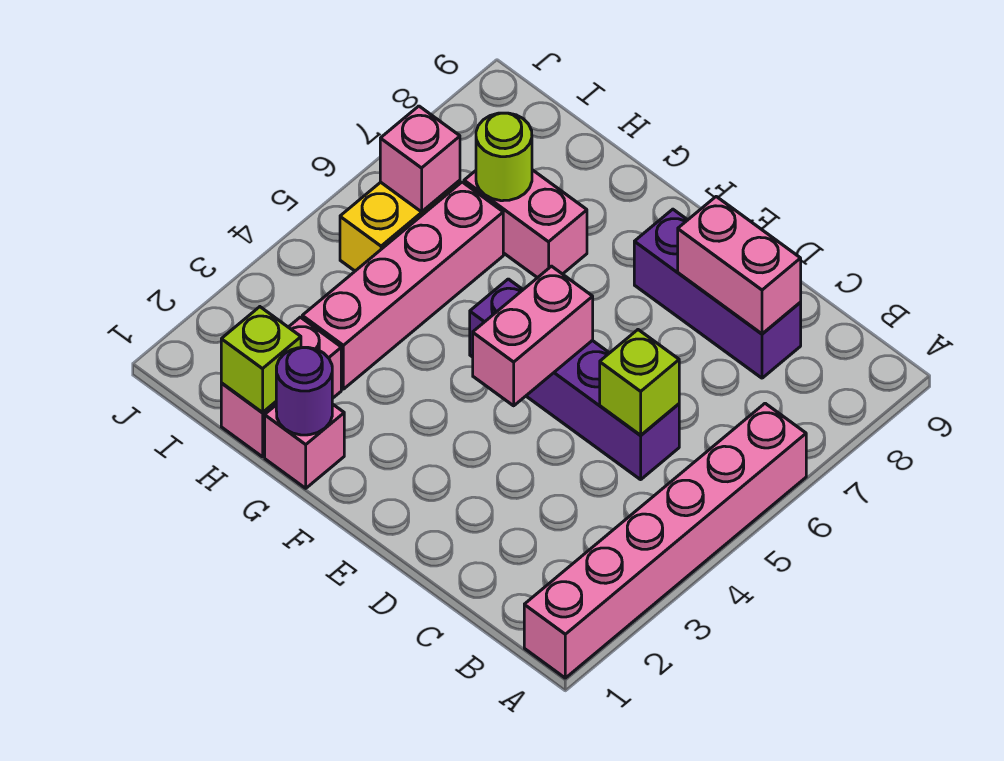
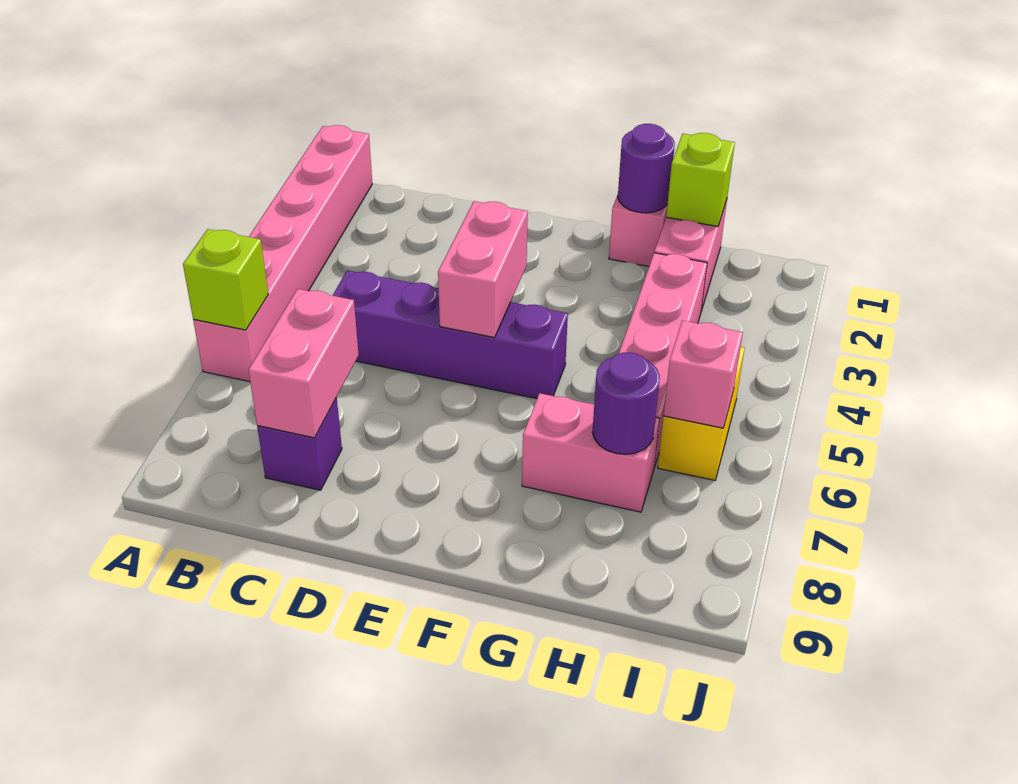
lime 1x1 brick [600,330,679,435] -> lime 1x1 brick moved to [183,229,268,330]
purple 1x3 brick [634,209,801,378] -> purple 1x1 brick [257,397,342,490]
pink 1x2 brick [678,197,801,334] -> pink 1x2 brick turned to [249,289,359,438]
lime 1x1 round brick [476,113,532,201] -> purple 1x1 round brick [592,352,660,454]

